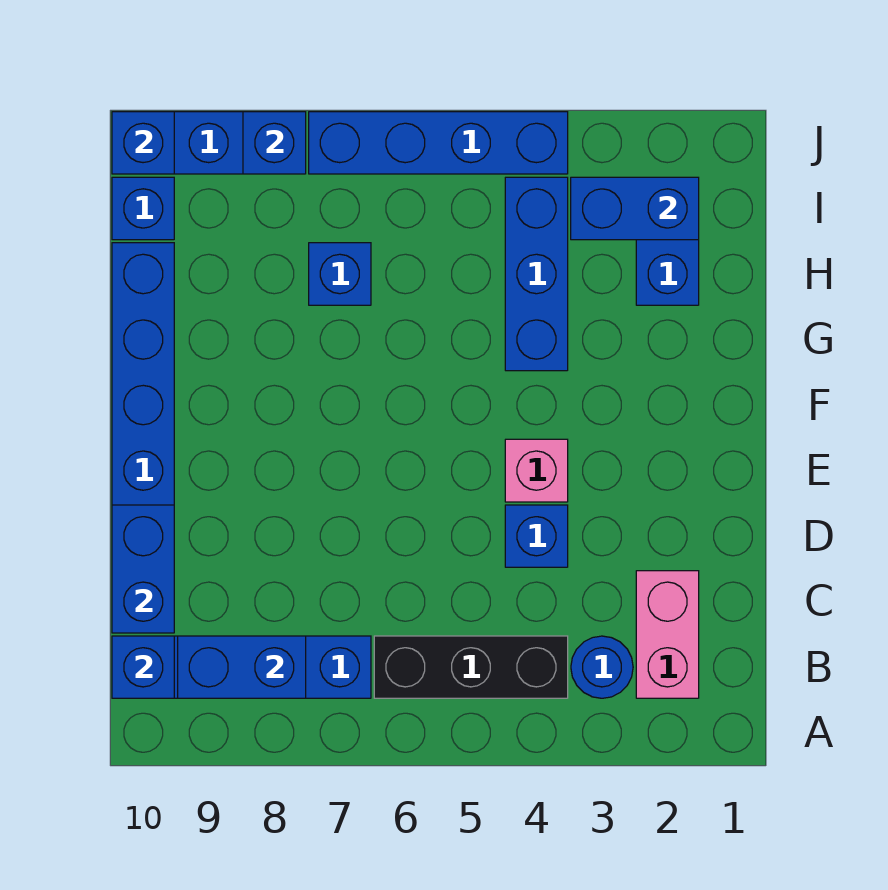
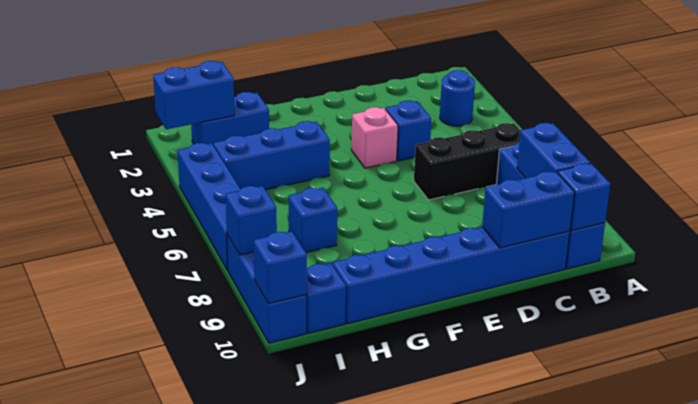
pink 1x2 brick [636,571,699,698] -> none
black 1x3 brick [374,636,568,698] -> black 1x3 brick turned to [414,123,520,200]
blue 1x2 brick [571,177,699,240] -> blue 1x2 brick turned to [153,61,234,129]

